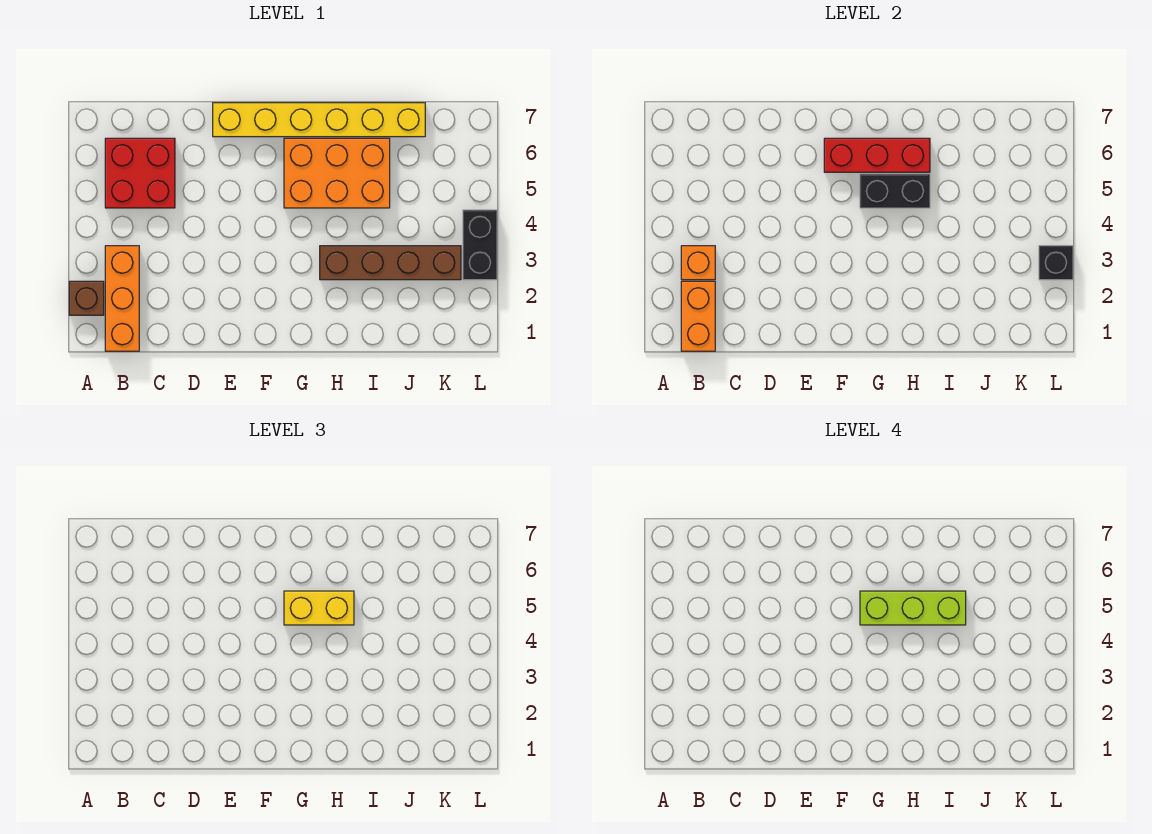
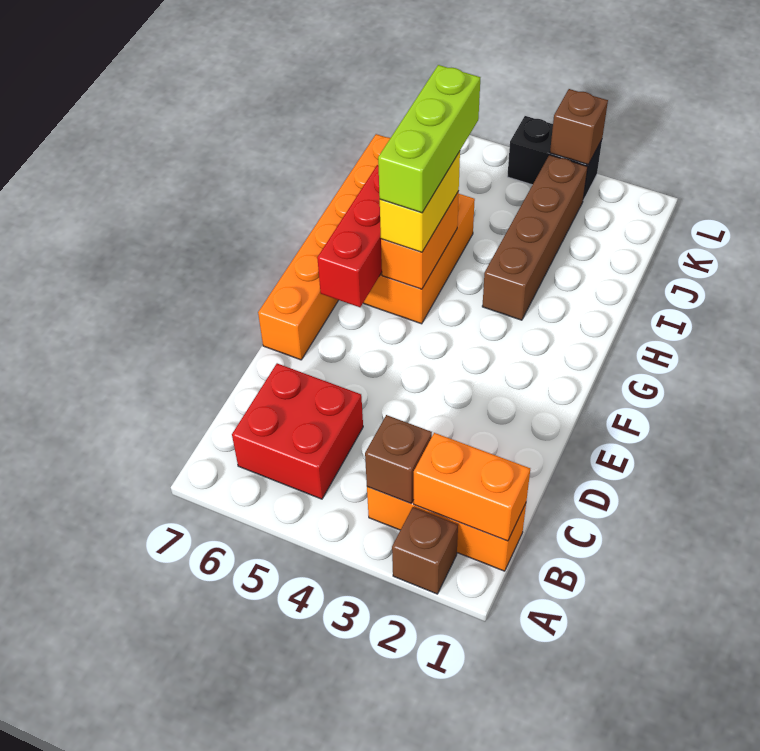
orange 1x1 brick [681,246,715,280] -> brown 1x1 brick [365,415,432,503]
yellow 1x6 brick [213,103,425,137] -> orange 1x6 brick [258,134,390,360]
black 1x2 brick [860,174,930,208] -> orange 1x2 brick [381,191,459,289]
black 1x1 brick [1039,246,1073,280] -> brown 1x1 brick [550,89,608,165]

